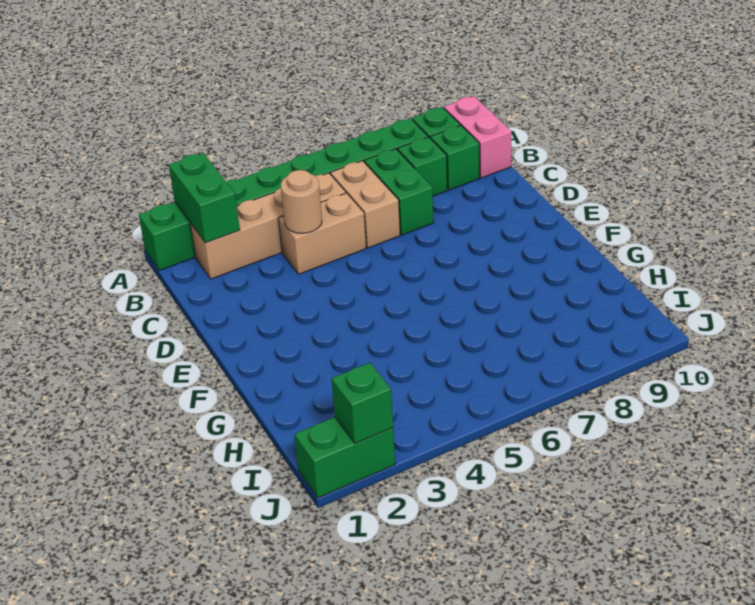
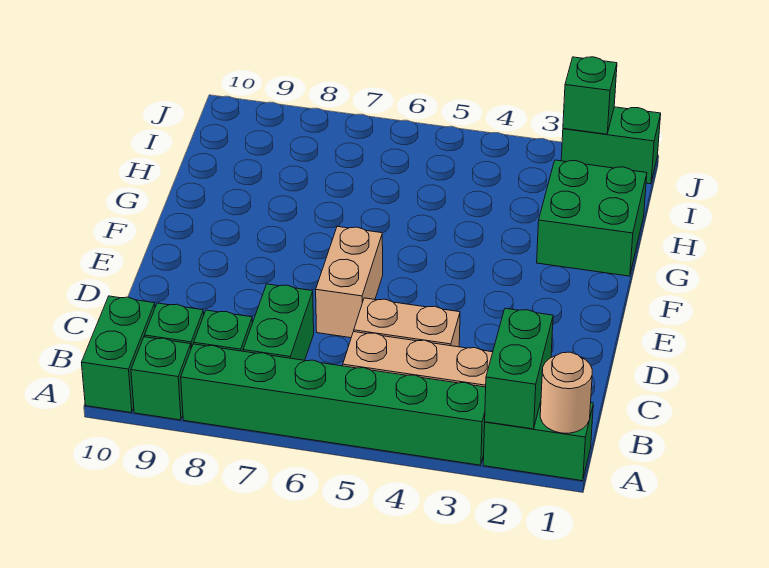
pink 1x2 brick [444,96,511,178] -> green 1x2 brick [82,296,155,413]
tan 1x2 brick [331,161,400,248] -> tan 1x2 brick moved to [316,226,383,338]
tan 1x1 round brick [281,170,322,233] -> tan 1x1 round brick moved to [540,352,592,433]
none -> green 2x2 brick [537,160,647,276]

